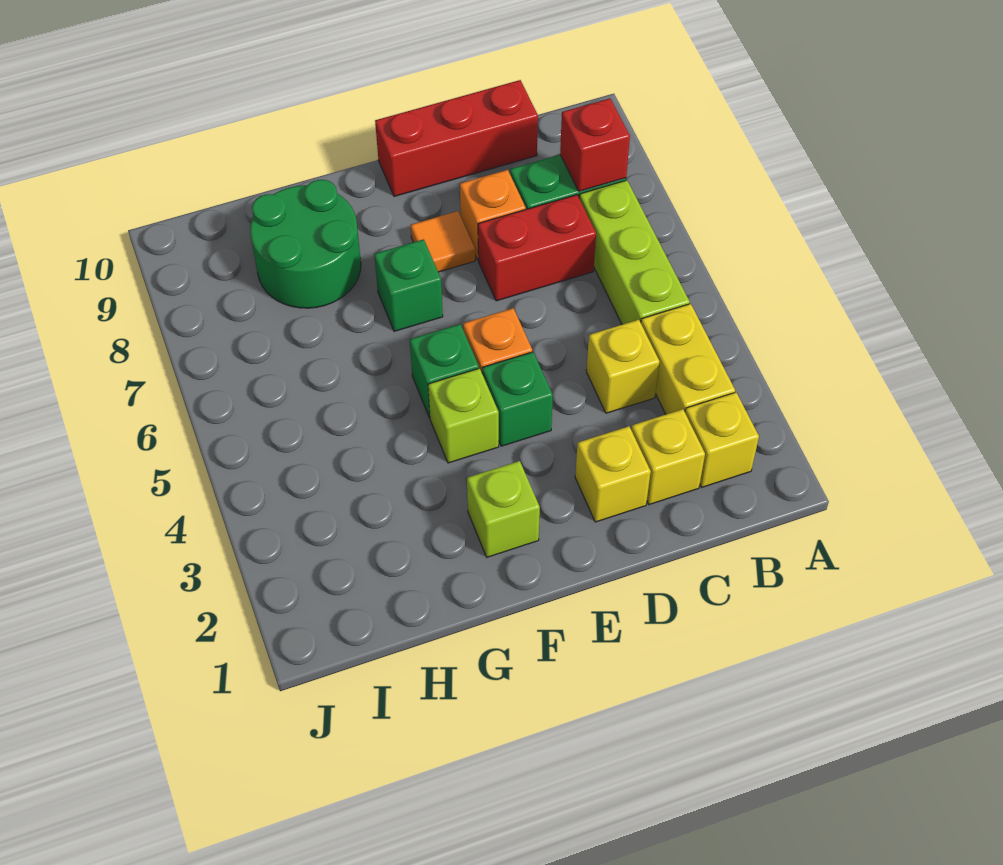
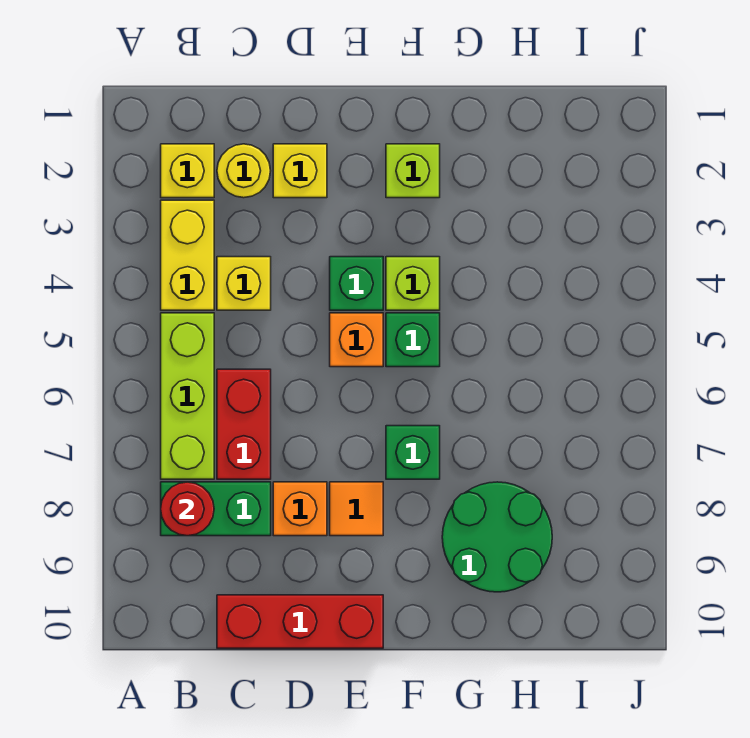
red 1x1 brick [560,98,630,191] -> red 1x1 round brick [161,482,214,536]
yellow 1x1 brick [631,409,705,505] -> yellow 1x1 round brick [217,144,271,198]
red 1x2 brick [478,195,596,301] -> red 1x2 brick turned to [217,369,271,479]

